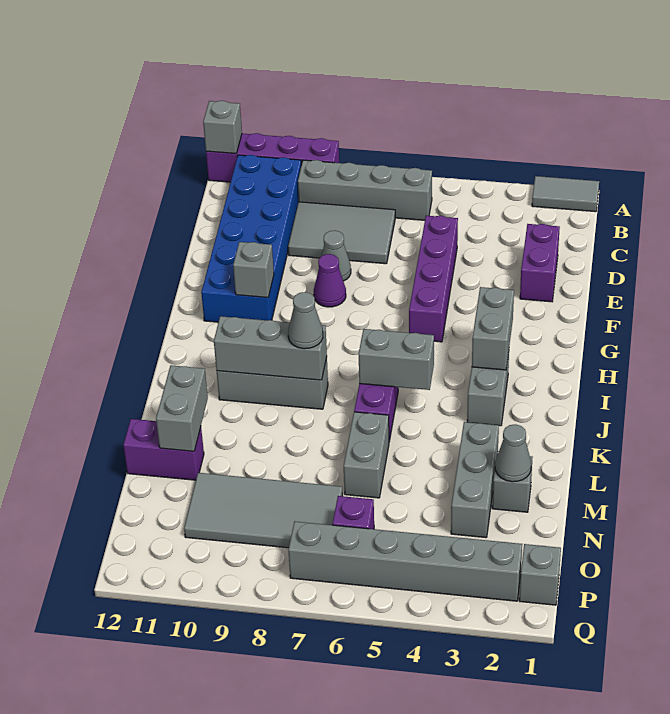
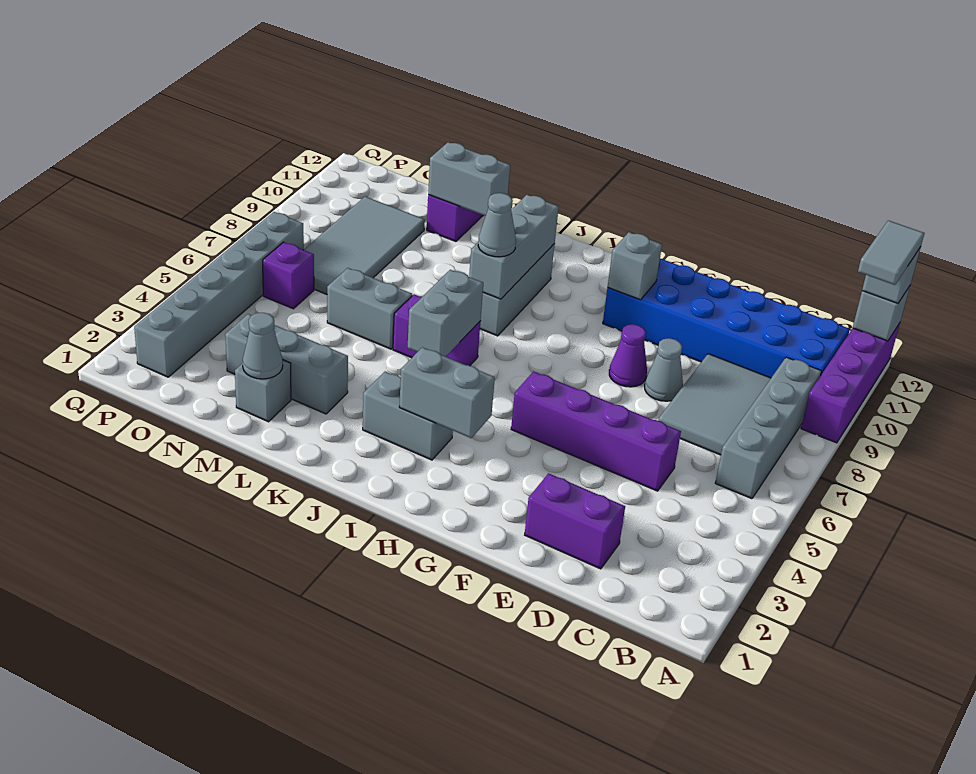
grey 1x2 tile [532,176,599,212] -> grey 1x2 tile moved to [858,220,924,285]
grey 1x1 brick [519,544,561,605] -> grey 1x1 brick moved to [862,247,921,304]

